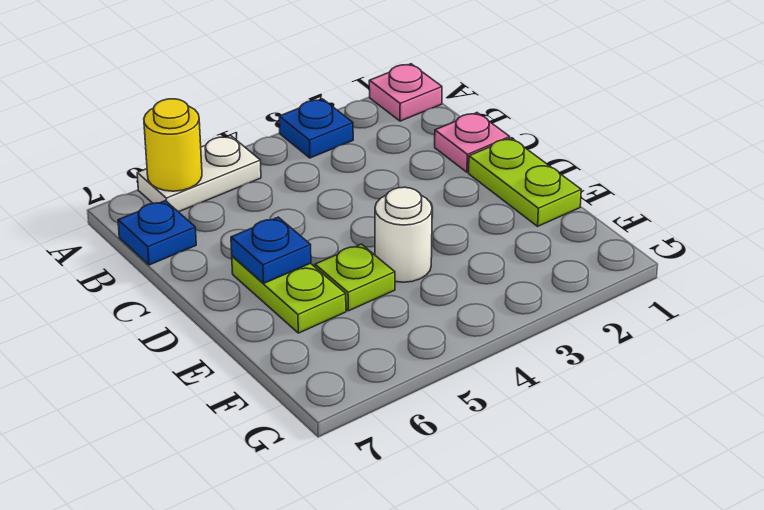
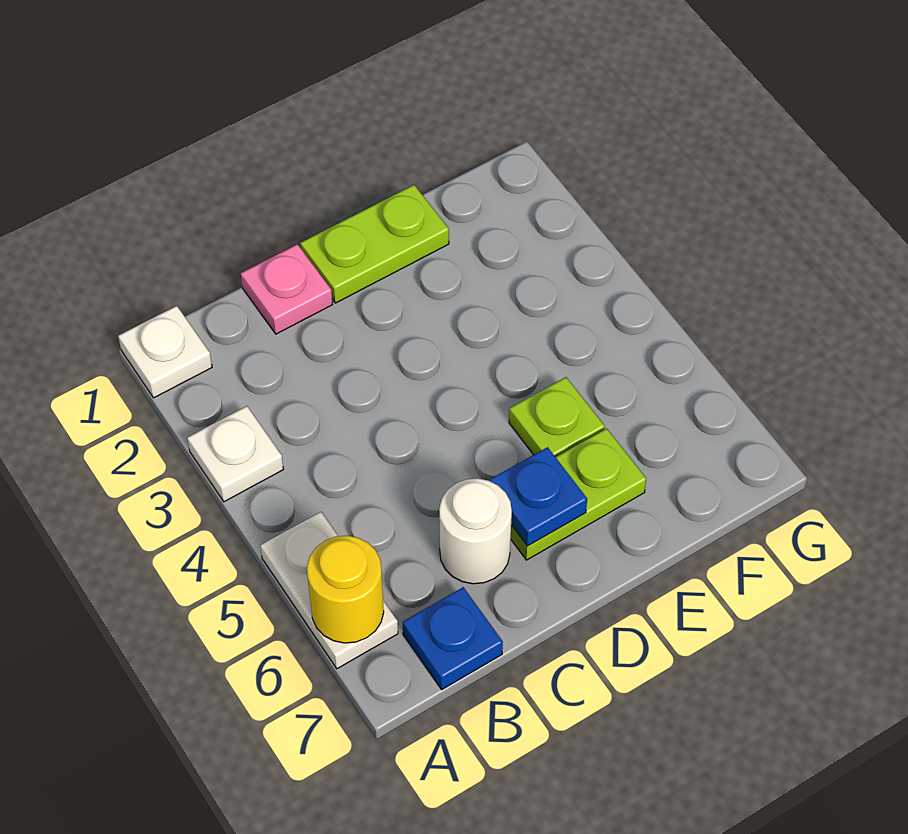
pink 1x1 plate [369,64,442,121] -> white 1x1 plate [118,306,212,398]
blue 1x1 plate [279,99,353,158] -> white 1x1 plate [187,406,283,502]
white 1x1 round brick [375,187,432,282] -> white 1x1 round brick moved to [439,478,512,584]

